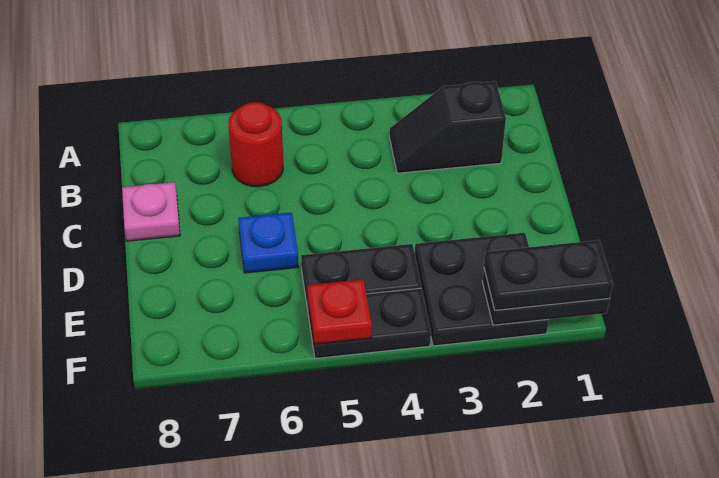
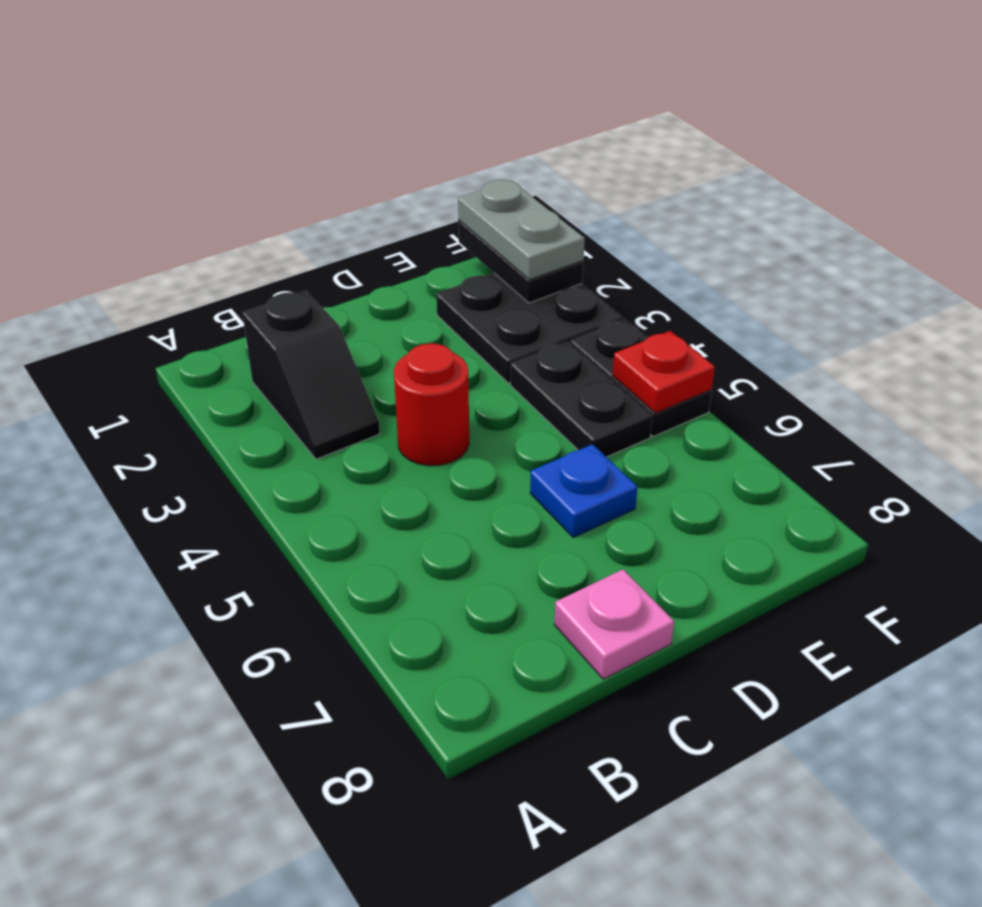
red 1x1 round brick [229,102,283,187] -> red 1x1 round brick moved to [394,343,469,466]
black 1x2 plate [484,240,613,310] -> grey 1x2 plate [458,180,585,280]

